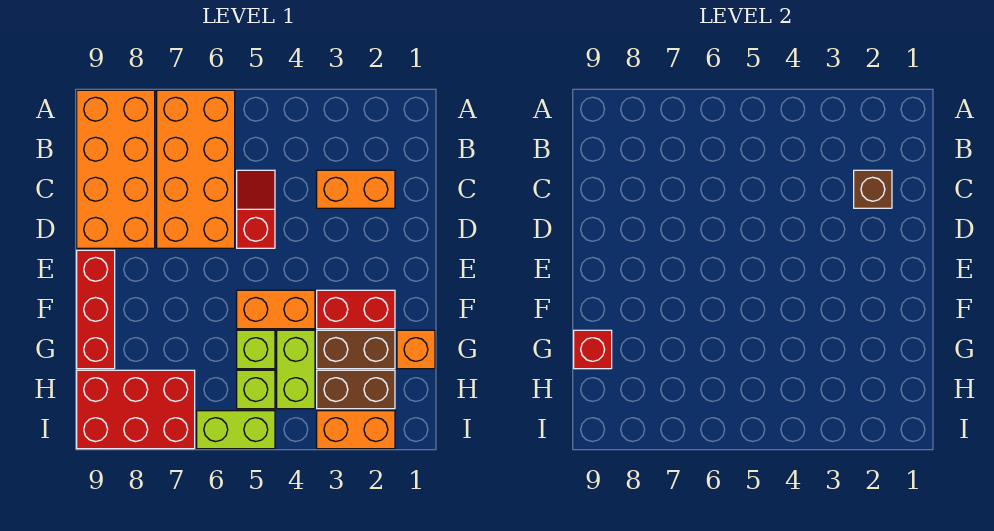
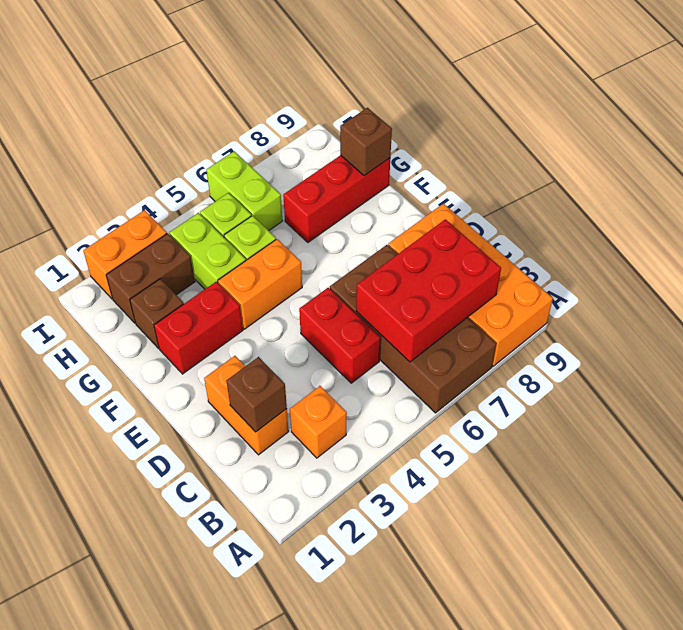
orange 2x4 brick [157,90,235,248] -> brown 2x4 brick [330,245,496,413]
orange 1x2 brick [317,170,395,208] -> orange 1x2 brick turned to [204,356,289,455]
red 1x2 slope [237,170,275,248] -> red 1x2 brick [299,288,381,383]
red 1x3 brick [77,250,115,369] -> red 1x3 brick turned to [283,155,390,242]
orange 1x1 brick [397,330,435,369] -> orange 1x1 brick moved to [290,386,347,458]
brown 1x2 brick [317,330,395,369] -> brown 1x1 brick [130,279,184,348]
red 1x1 brick [574,330,612,369] -> brown 1x1 brick [340,108,392,176]
red 2x3 brick [77,370,195,449] -> red 2x3 brick moved to [356,219,501,362]
lime 1x2 brick [197,411,275,449] -> lime 1x2 brick turned to [207,151,282,231]

